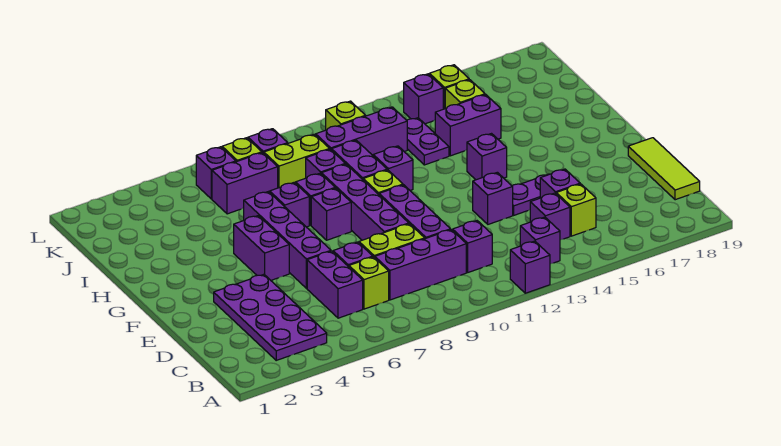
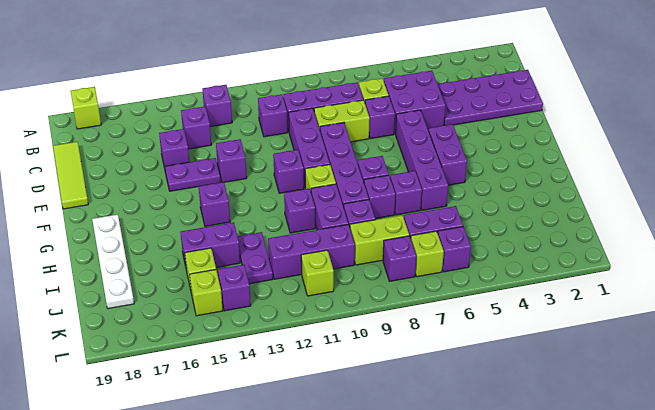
purple 1x1 brick [510,241,550,293] -> purple 1x1 brick moved to [273,150,304,193]
purple 2x4 plate [214,274,327,360] -> purple 2x4 plate turned to [438,70,543,125]
purple 1x2 brick [307,251,363,318] -> purple 2x2 brick [384,71,445,134]
lime 1x1 brick [556,184,596,236] -> lime 1x1 brick moved to [71,87,101,129]
none -> white 1x4 plate [92,214,134,309]

